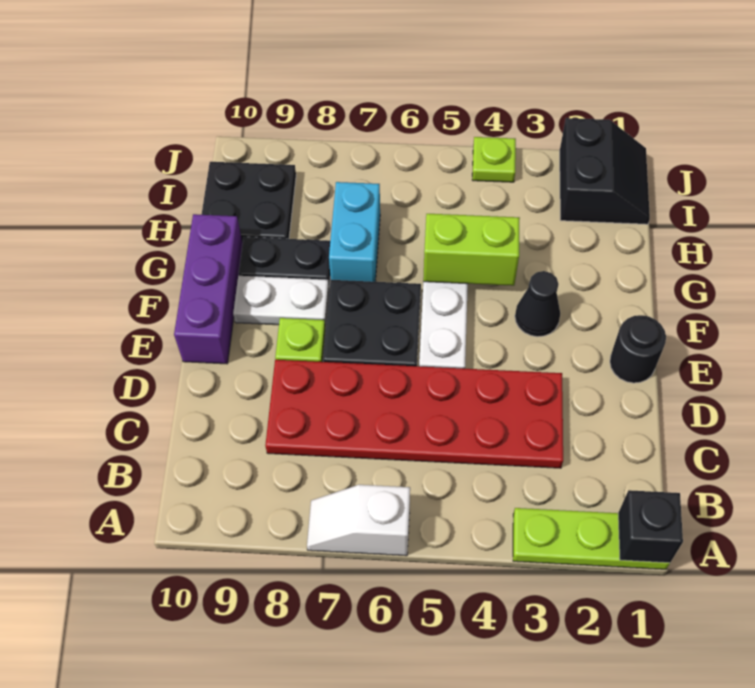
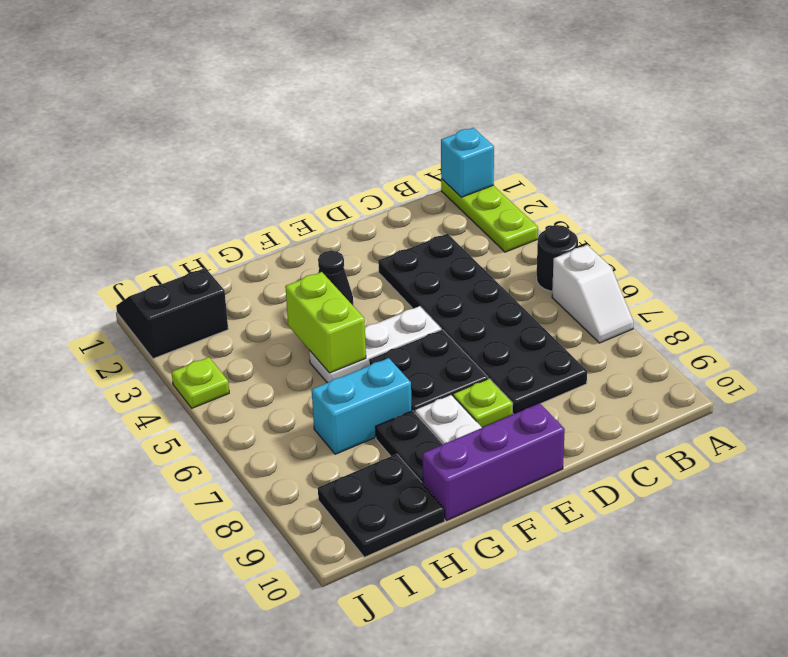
black 1x1 brick [618,490,683,563] -> cyan 1x1 brick [441,128,494,197]
red 2x6 plate [265,360,563,468] -> black 2x6 plate [378,234,587,414]
black 1x1 round brick [610,315,666,383] -> black 1x1 round brick moved to [537,225,578,291]

